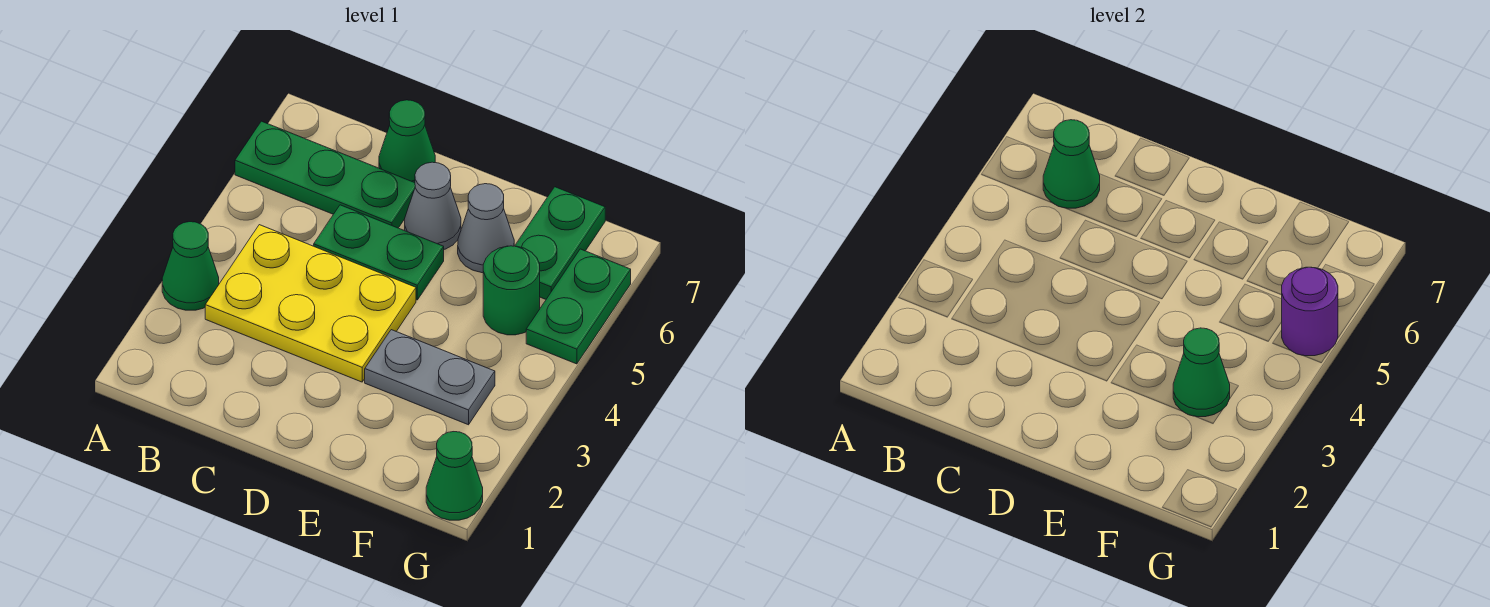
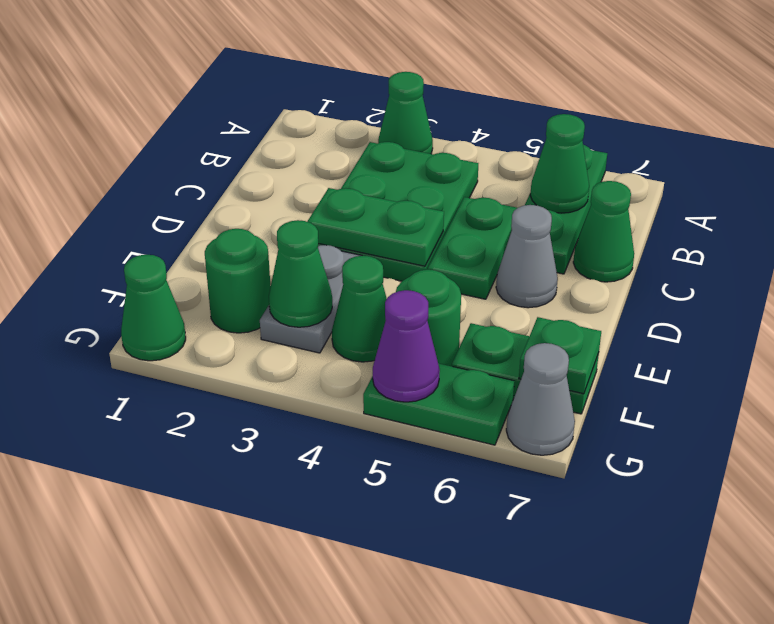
yellow 2x3 plate [205,225,416,382] -> green 2x3 plate [318,142,478,281]
none -> green 1x2 plate [307,188,444,266]
grey 1x1 cone [458,184,514,273] -> grey 1x1 cone moved to [506,343,575,455]
none -> green 1x1 round brick [205,229,271,333]
none -> green 1x1 cone [332,256,387,362]
none -> green 1x1 plate [519,317,601,394]
purple 1x1 round brick [1282,267,1338,356] -> purple 1x1 cone [373,290,440,402]

